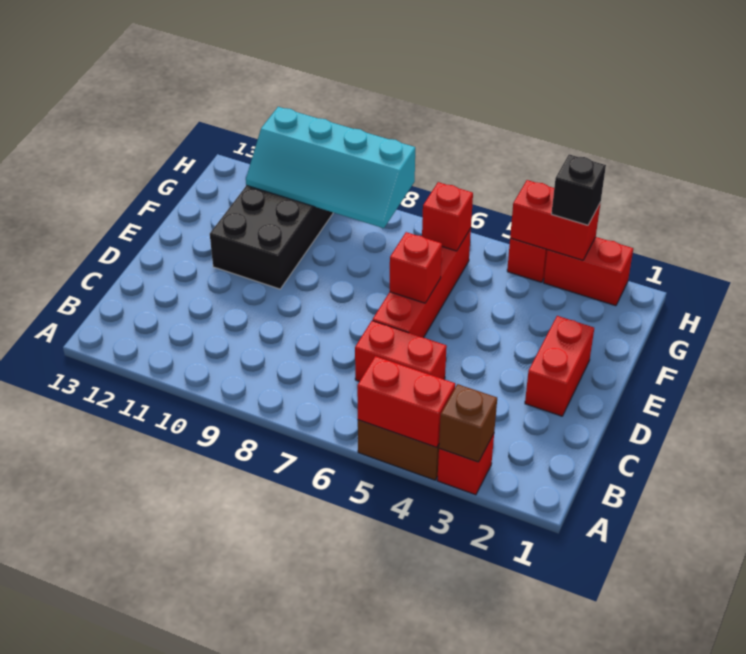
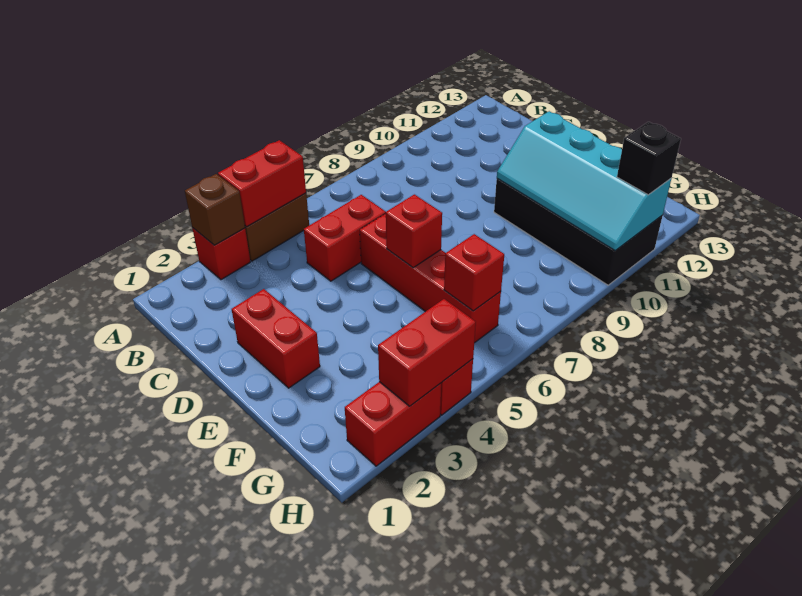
cyan 2x4 slope [246,107,415,228] -> cyan 2x4 slope turned to [497,111,671,251]
black 1x1 brick [551,154,606,225] -> black 1x1 brick moved to [617,122,681,195]

